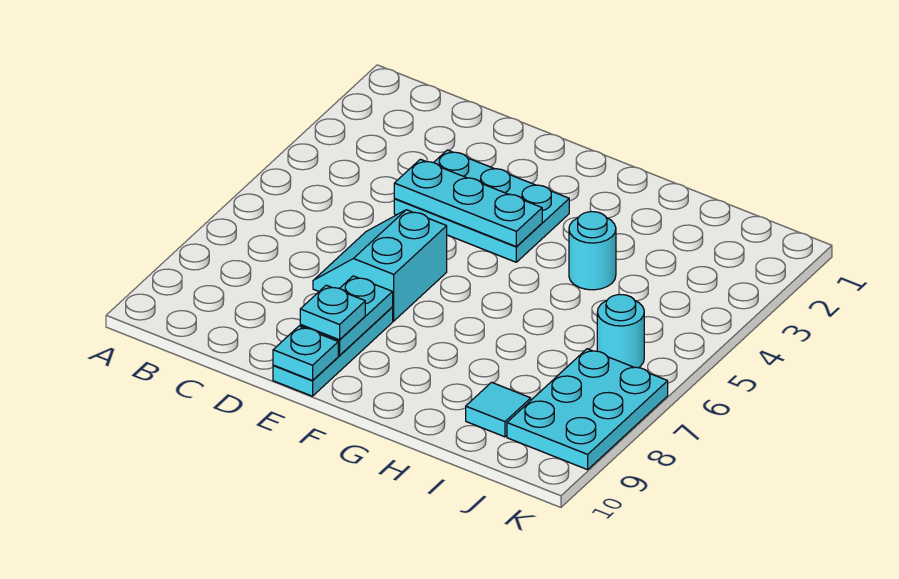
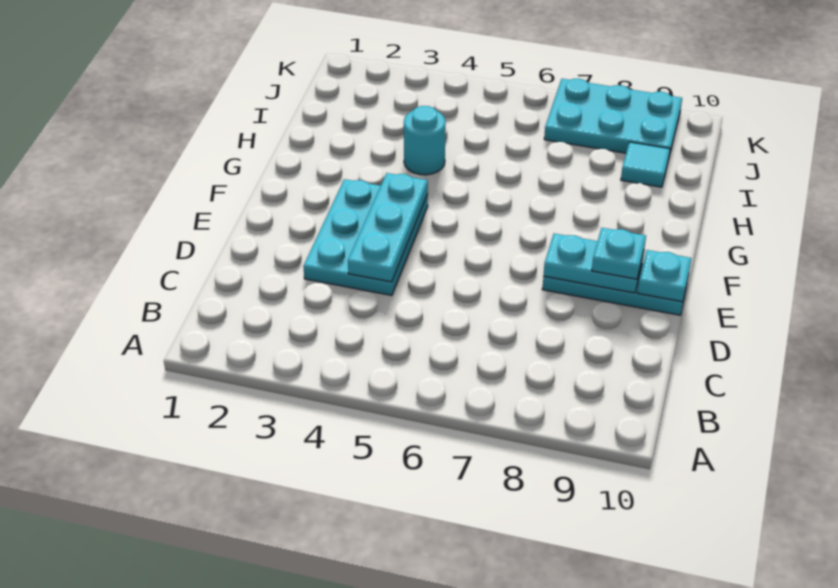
cyan 2x2 slope [313,210,447,321] -> none
cyan 1x1 round brick [597,295,644,368] -> none

